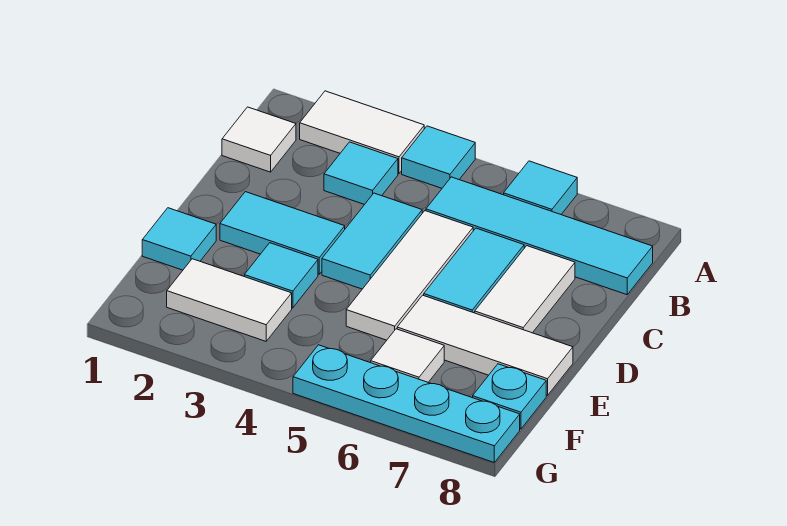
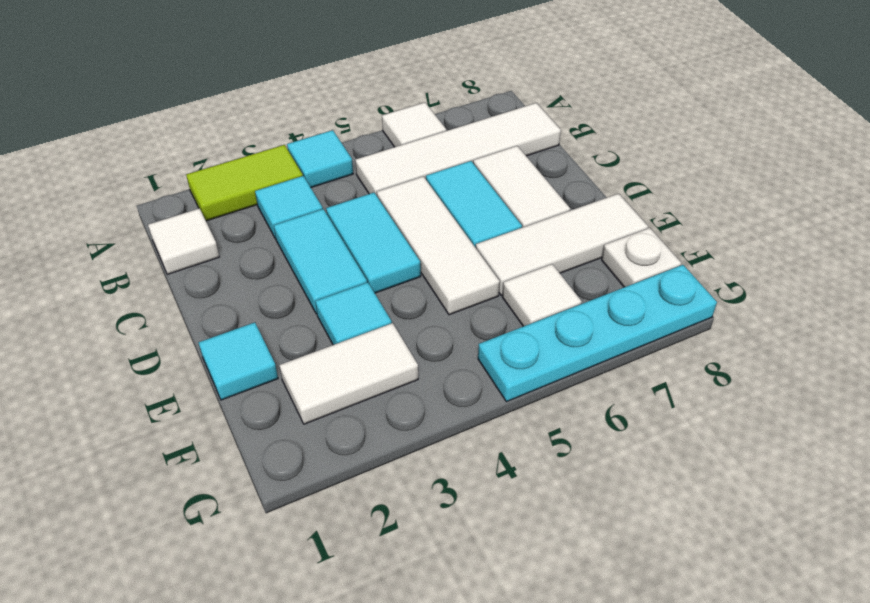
white 1x2 tile [300,91,424,174] -> lime 1x2 tile [186,145,303,221]
cyan 1x1 tile [504,161,577,214] -> white 1x1 tile [382,102,446,147]
cyan 1x4 tile [426,177,653,295] -> white 1x4 tile [355,103,561,196]
cyan 1x2 tile [220,192,345,274] -> cyan 1x2 tile turned to [274,209,367,314]
cyan 1x1 plate [473,364,546,429] -> white 1x1 plate [602,228,681,287]

